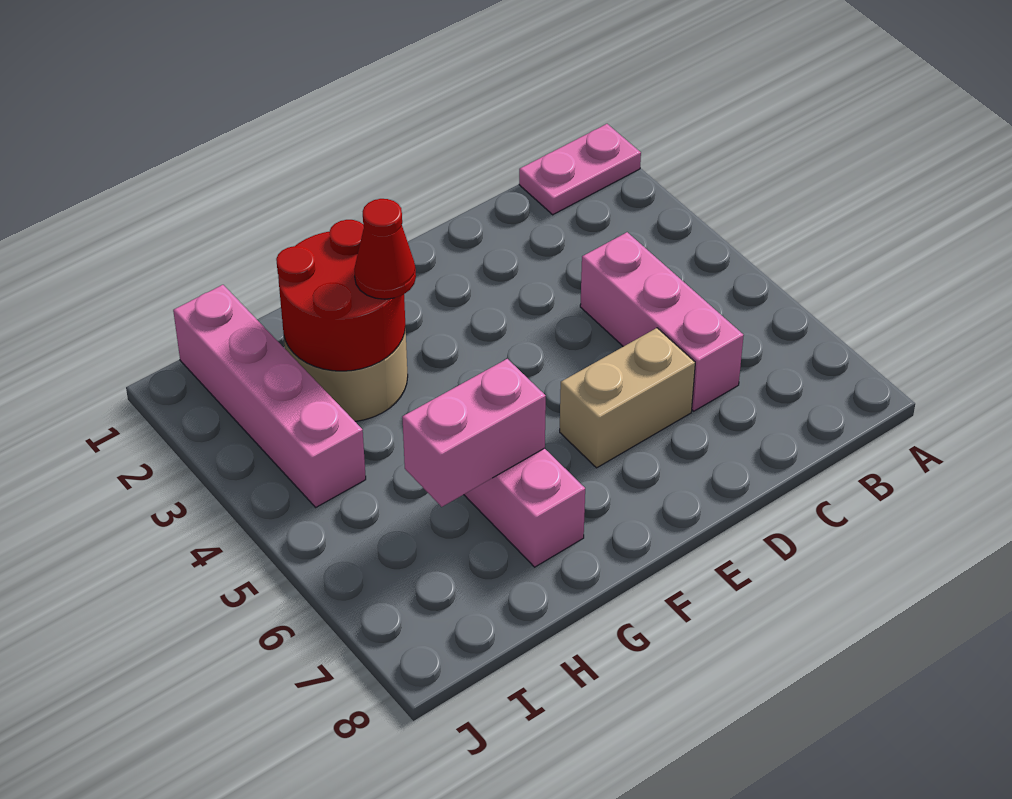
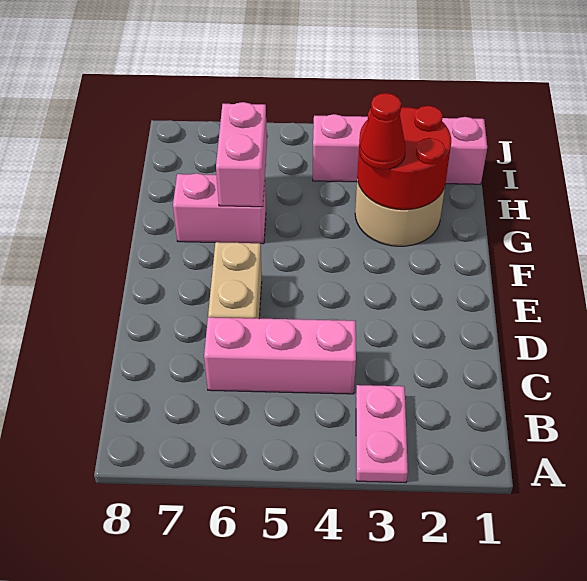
pink 1x2 plate [519,124,641,215] -> pink 1x2 plate moved to [356,385,408,483]

